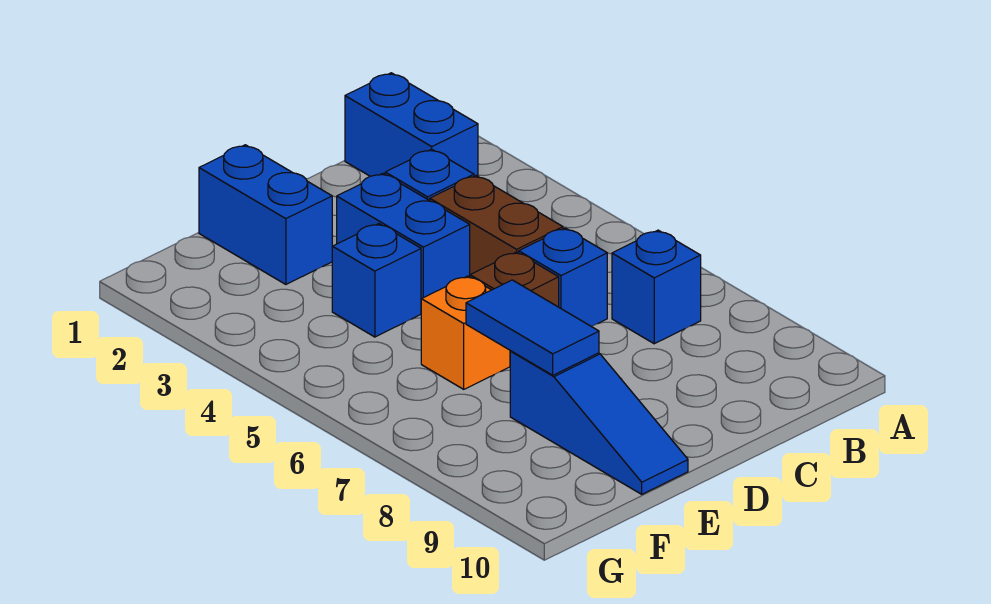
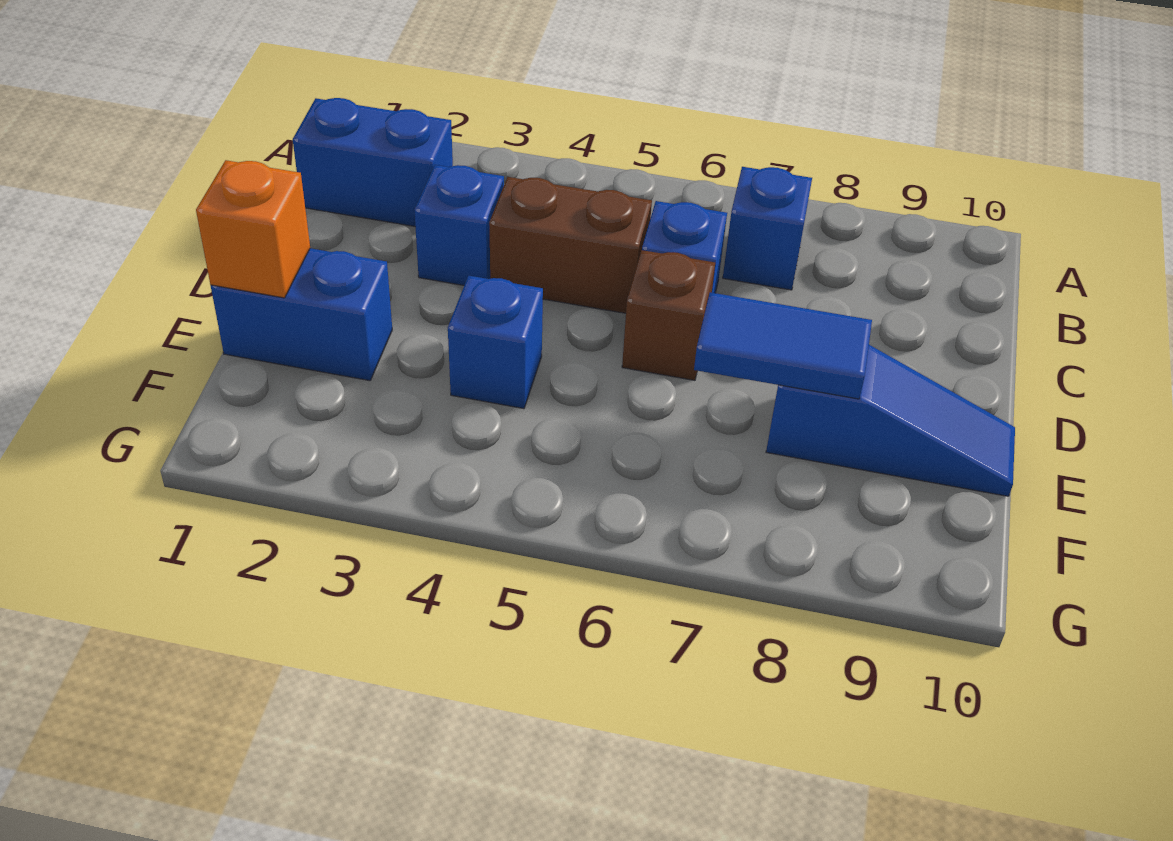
blue 1x2 brick [337,173,470,299] -> none
orange 1x1 brick [421,276,510,389] -> orange 1x1 brick moved to [196,160,310,298]

